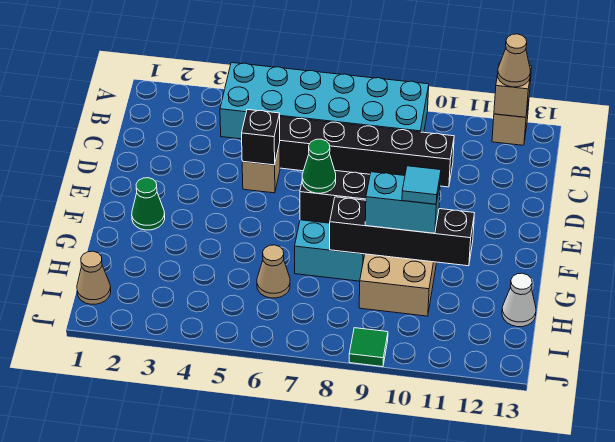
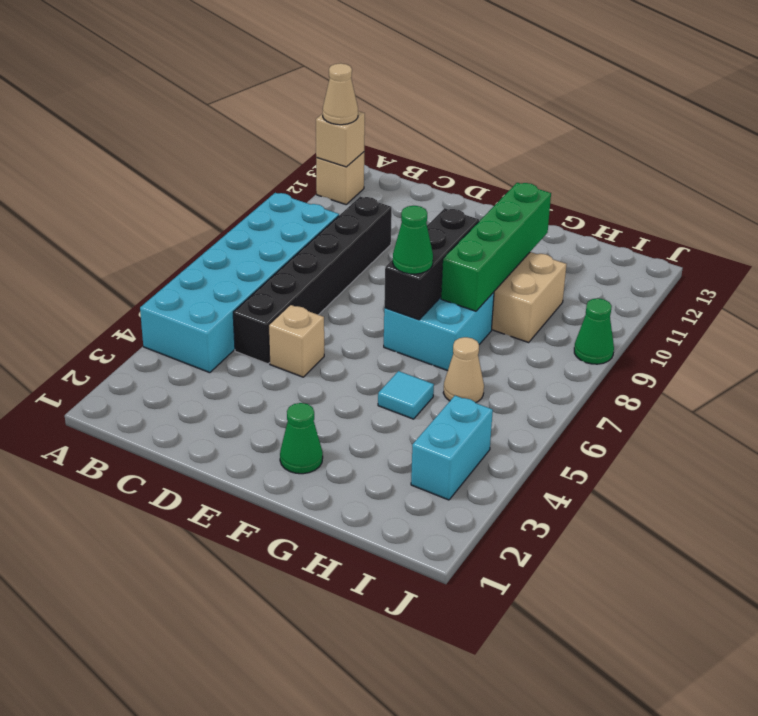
black 1x1 brick [242,110,280,165] -> none
black 1x4 brick [330,197,475,266] -> green 1x4 brick [441,183,551,311]
cyan 1x2 brick [365,172,440,233] -> cyan 1x2 brick moved to [411,396,493,500]
cyan 1x1 tile [402,166,441,204] -> cyan 1x1 tile moved to [378,371,434,419]
white 1x1 cone [502,273,536,327] -> none
tan 1x1 cone [77,251,111,304] -> none
green 1x1 tile [349,328,388,367] -> green 1x1 cone [574,298,614,364]

